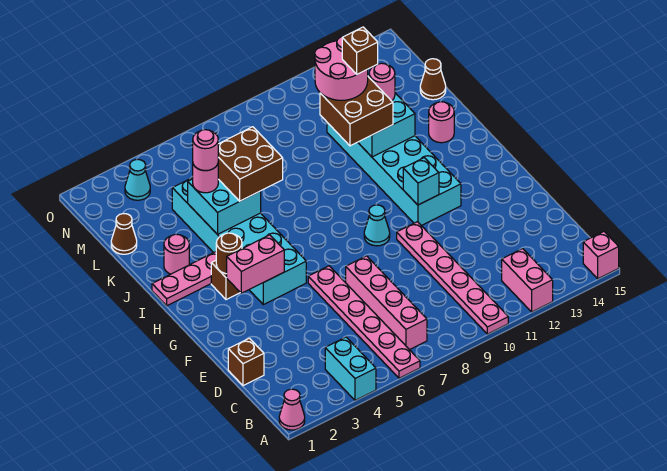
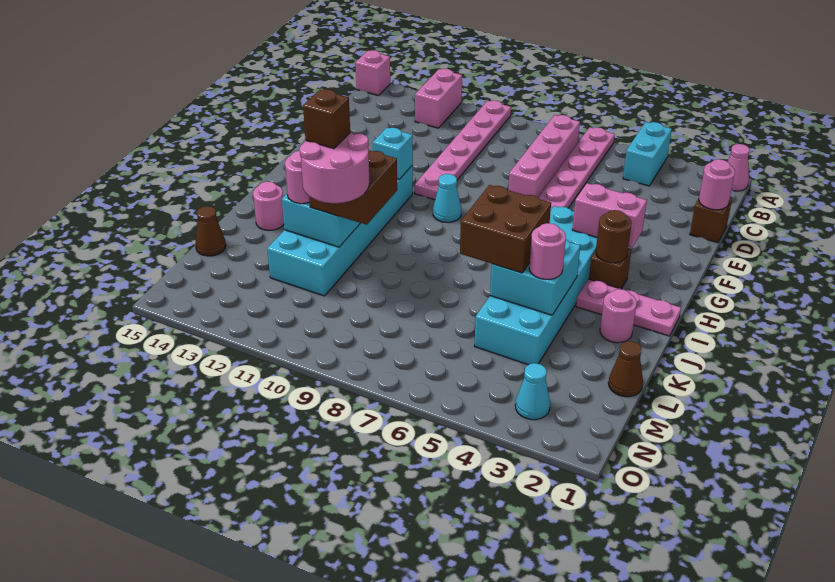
pink 1x1 round brick [193,130,218,171] -> pink 1x1 round brick moved to [699,159,735,210]

